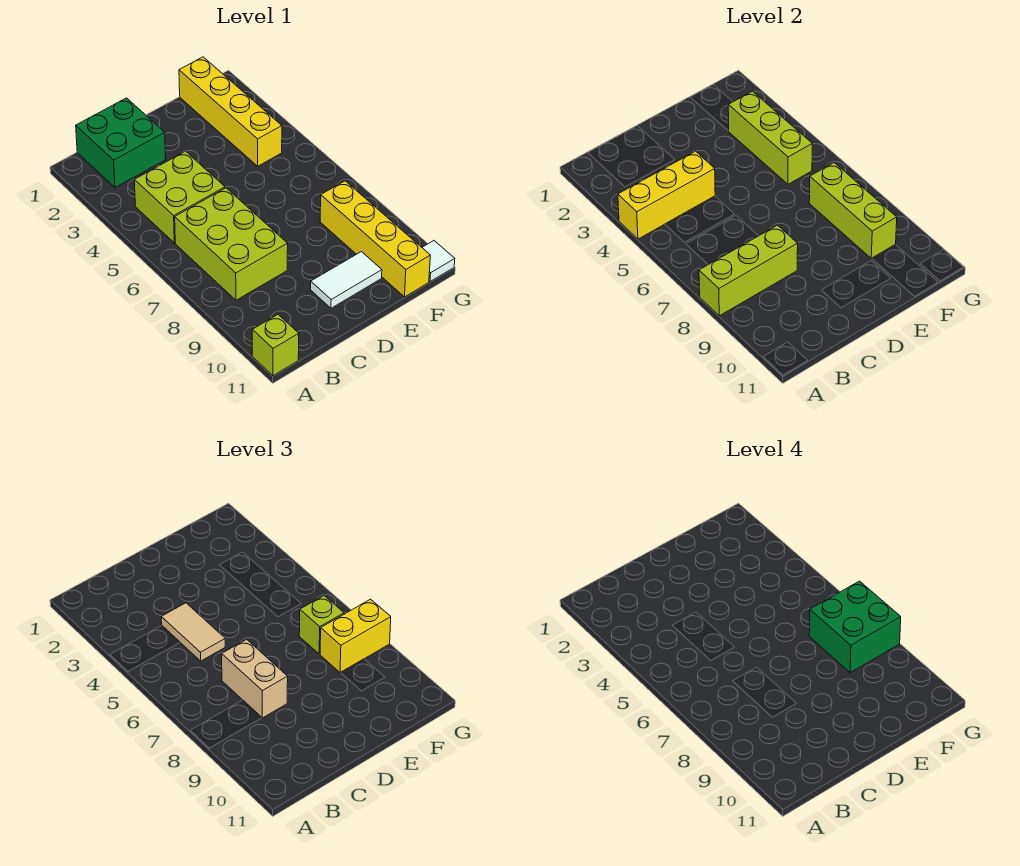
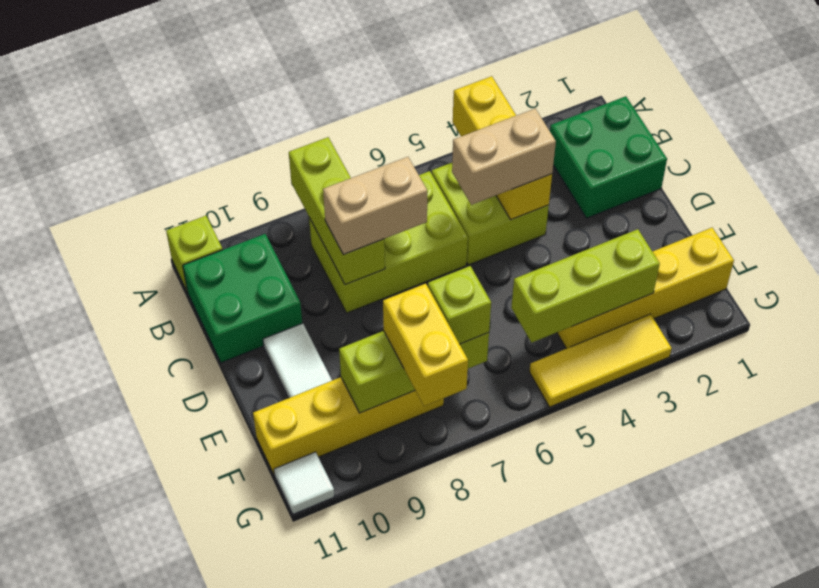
tan 1x2 tile [161,603,225,661] -> tan 1x2 brick [452,109,556,205]
green 2x2 brick [809,581,901,673] -> green 2x2 brick moved to [183,234,302,363]
none -> yellow 1x3 tile [530,314,672,407]

